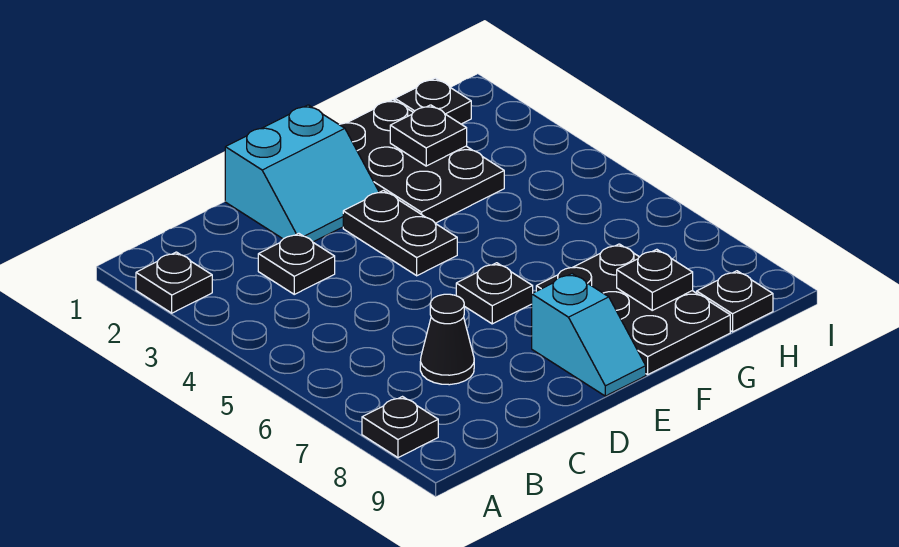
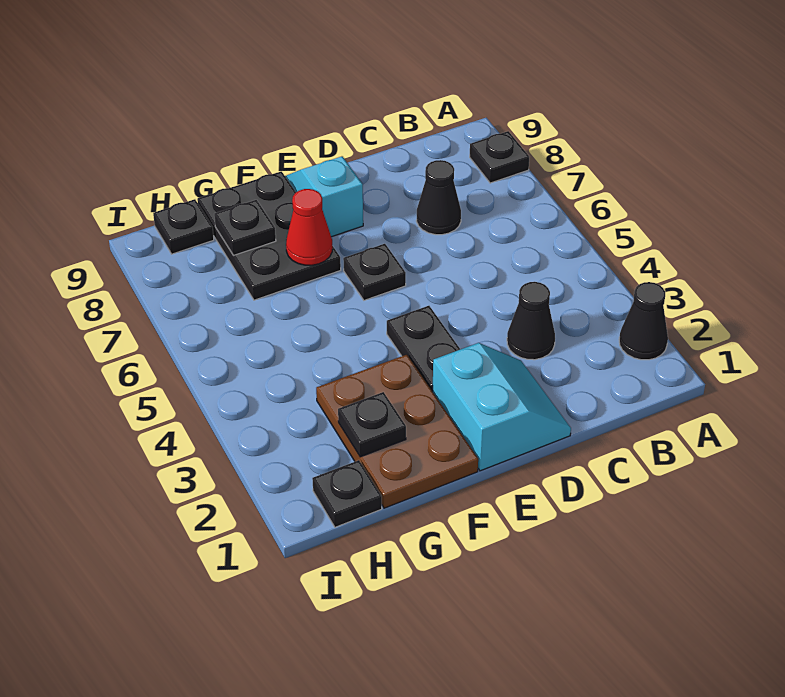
black 1x1 plate [136,252,212,313] -> black 1x1 cone [619,282,668,360]
black 1x1 plate [258,233,335,294] -> black 1x1 cone [507,282,555,360]
cyan 2x2 slope [225,105,379,242] -> cyan 2x2 slope turned to [432,343,571,471]
black 2x3 plate [339,100,504,224] -> brown 2x3 plate [316,355,478,508]
none -> red 1x1 cone [286,189,332,265]

